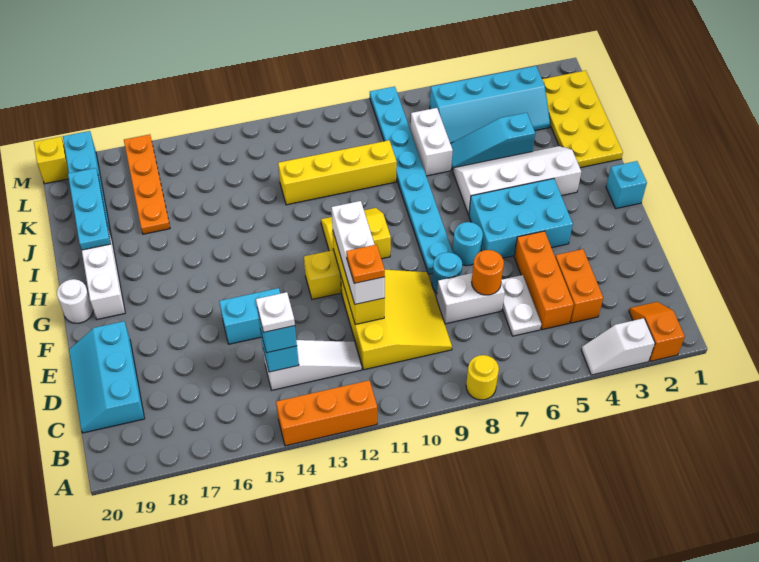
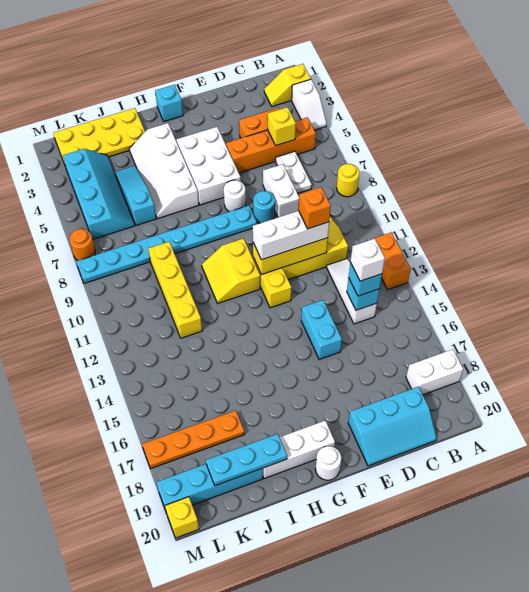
orange 1x2 slope [629,302,685,361] -> yellow 1x2 slope [264,64,311,107]
orange 1x3 brick [276,380,377,446] -> orange 1x2 brick [371,232,411,290]
orange 1x3 brick [514,231,574,330] -> orange 1x4 brick [226,118,316,173]
none -> yellow 1x1 brick [268,107,296,146]
white 1x2 plate [501,275,541,336] -> white 1x2 plate turned to [276,151,312,193]
white 1x1 plate [256,292,295,332] -> white 1x1 brick [350,239,385,281]
orange 1x1 round brick [472,250,504,295] -> orange 1x1 round brick moved to [69,229,95,261]
orange 1x1 plate [346,245,385,283] -> orange 1x1 brick [299,187,331,229]
cyan 2x3 brick [469,179,573,258] -> white 2x3 brick [177,127,241,205]
cyan 1x1 round brick [453,222,483,266] -> white 1x1 round brick [224,180,246,212]
cyan 1x3 slope [450,113,535,170] -> cyan 1x3 slope turned to [115,166,156,225]
white 1x2 brick [411,108,453,176] -> white 1x2 brick moved to [406,349,463,395]

